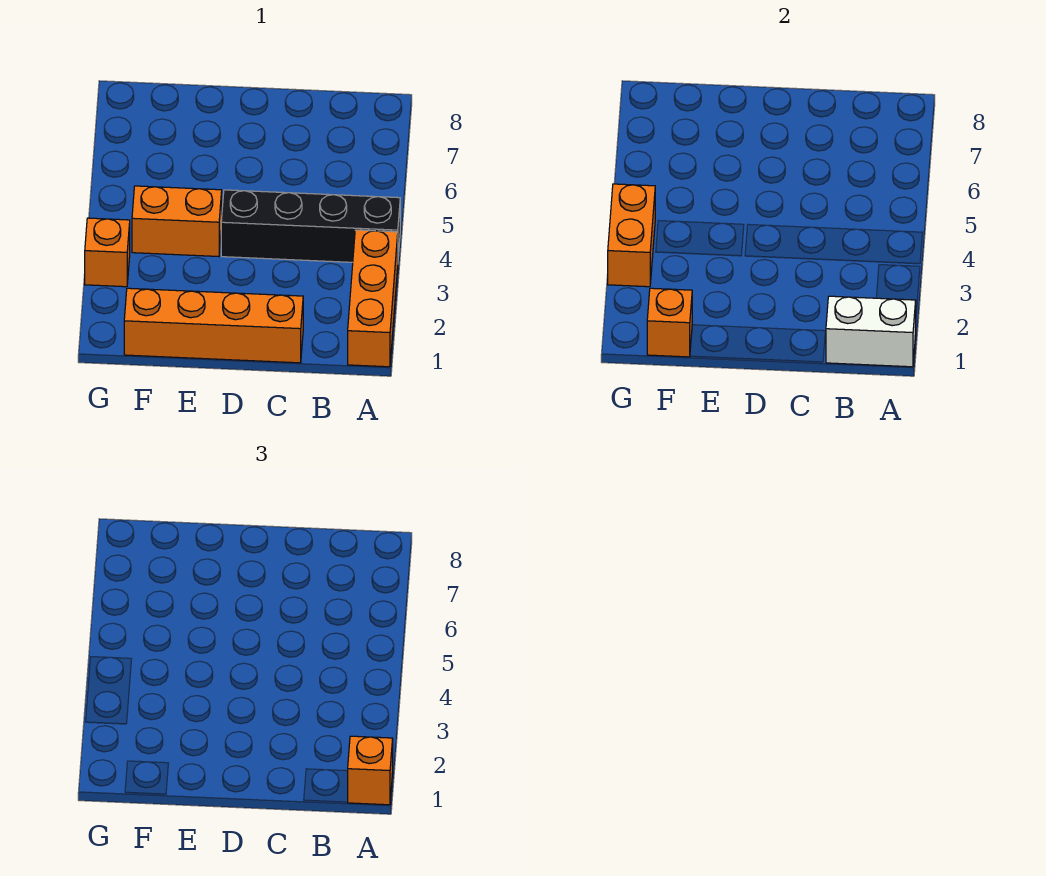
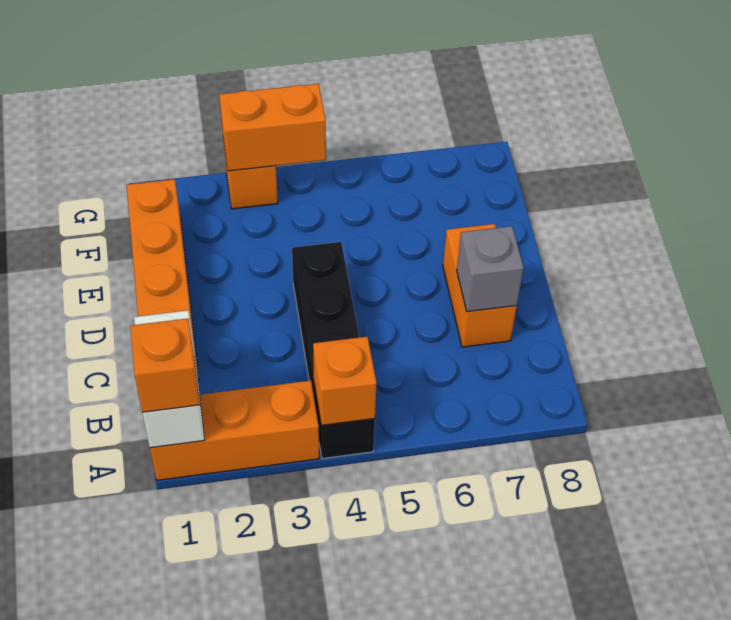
none -> grey 1x1 brick [457,226,524,312]
orange 1x2 brick [132,186,222,257] -> orange 1x2 brick moved to [443,224,517,347]
orange 1x1 brick [647,288,692,357] -> orange 1x1 brick moved to [313,337,377,425]

